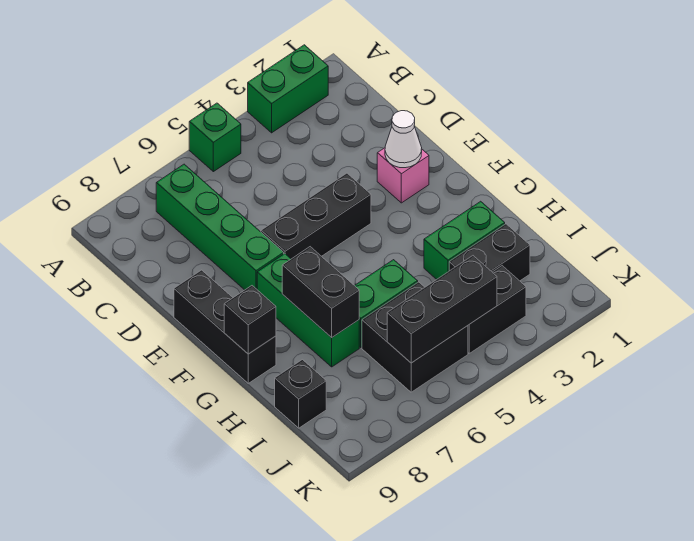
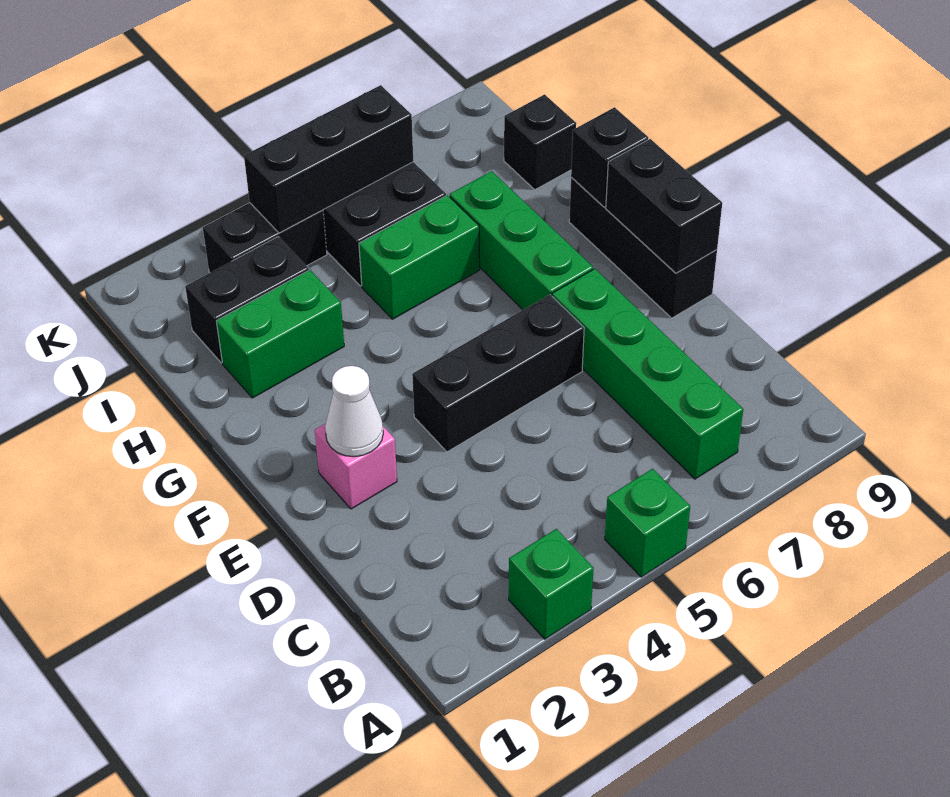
green 1x2 brick [248,45,328,133] -> green 1x1 brick [509,529,594,639]
black 1x2 brick [282,247,359,338] -> black 1x2 brick moved to [606,139,722,273]

